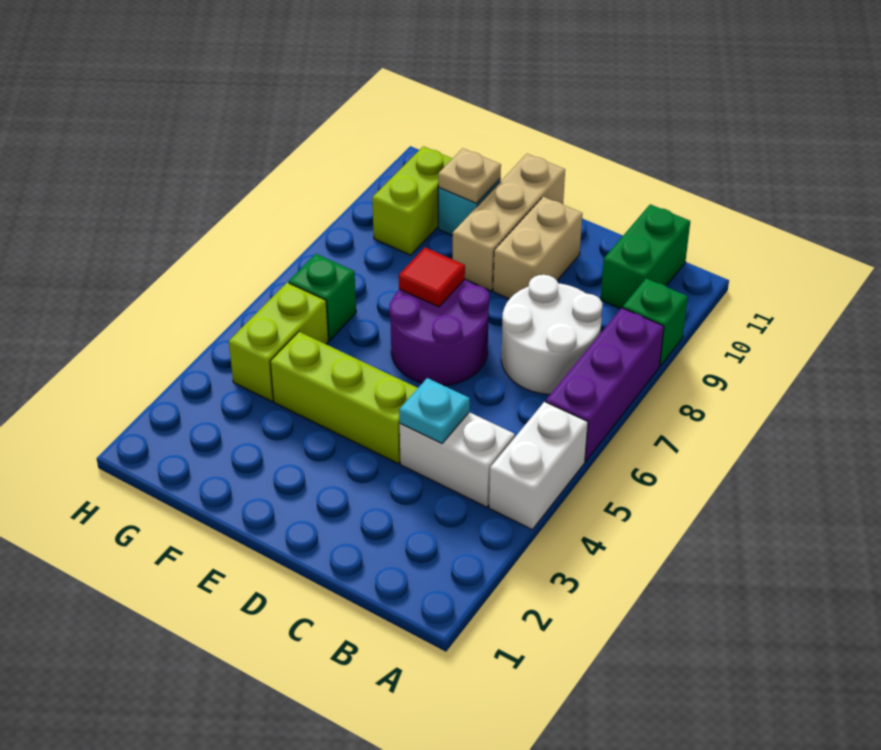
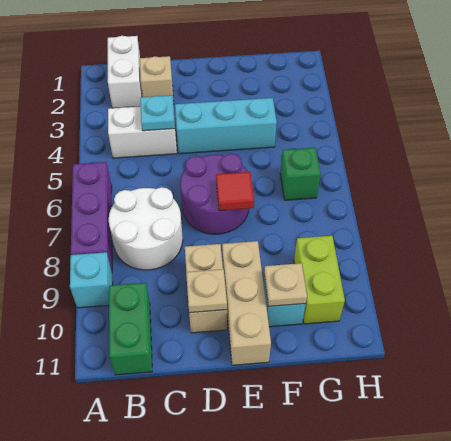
white 1x2 brick [489,402,588,529] -> white 1x2 brick moved to [108,36,142,108]
green 1x1 brick [623,278,688,366] -> cyan 1x1 brick [70,252,113,308]
none -> tan 1x1 brick [140,56,174,104]
lime 1x3 brick [270,332,418,463] -> cyan 1x3 brick [175,98,277,154]
none -> tan 1x1 plate [186,269,227,313]
lime 1x2 brick [229,283,328,401] -> none

